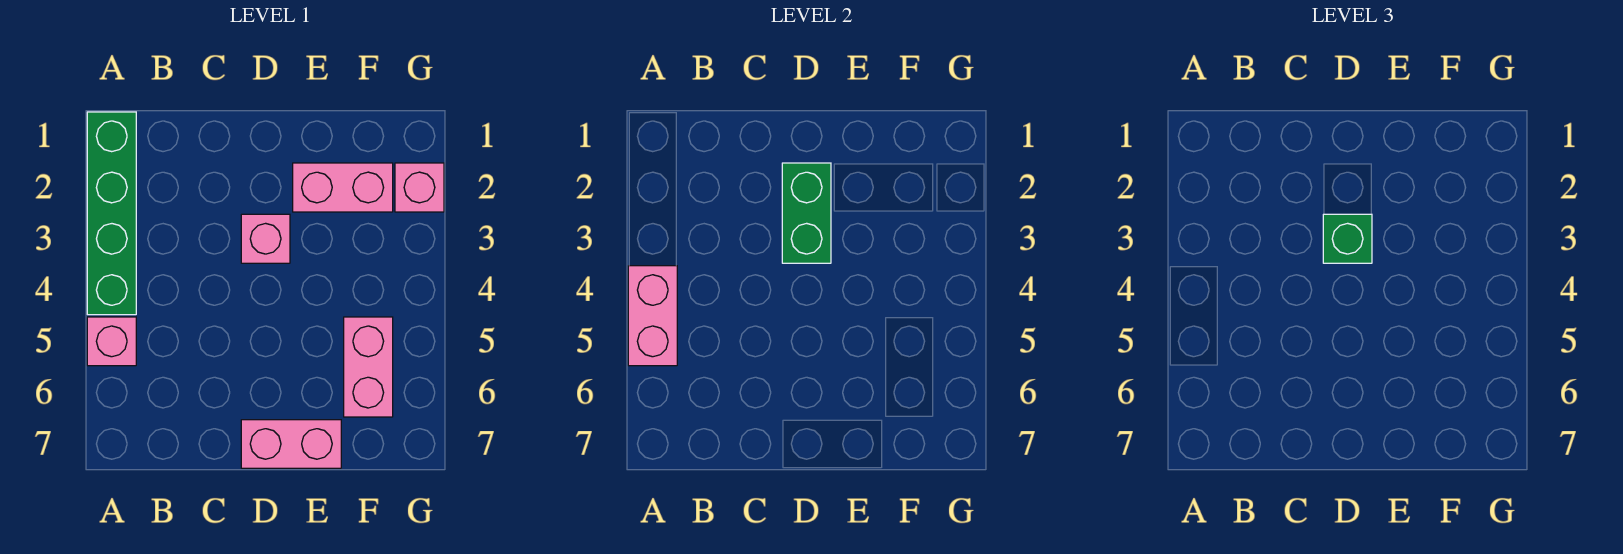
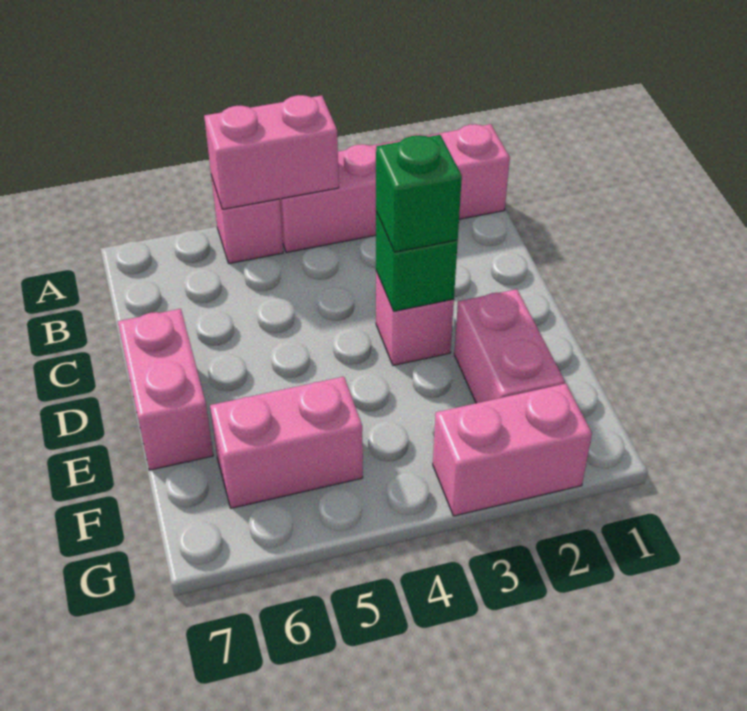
green 1x4 brick [87,112,136,315] -> pink 1x4 brick [280,124,510,253]
green 1x2 brick [782,163,831,263] -> green 1x1 brick [376,212,458,311]
pink 1x1 brick [395,163,444,212] -> pink 1x2 brick [433,384,592,516]

